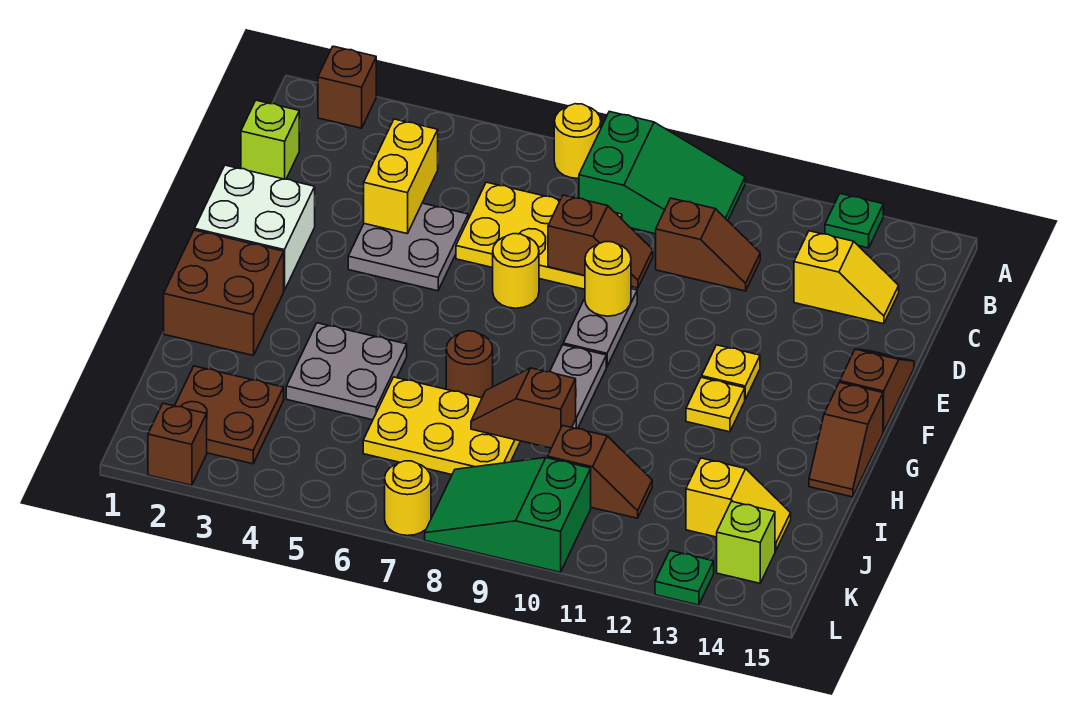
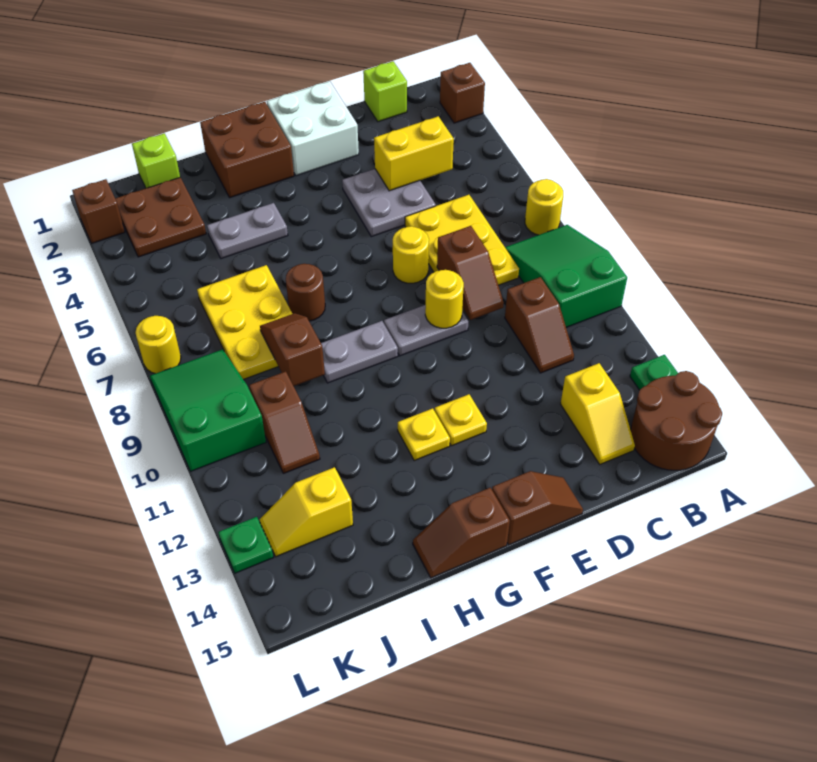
green 2x3 slope [579,111,745,234] -> green 2x3 slope turned to [505,225,627,327]
none -> brown 2x2 round brick [631,371,722,470]
grey 2x2 plate [286,323,407,420] -> grey 1x2 plate [207,203,288,259]
yellow 1x2 slope [686,458,791,551] -> yellow 1x2 slope turned to [260,467,353,557]
lime 1x1 brick [717,501,775,583] -> lime 1x1 brick moved to [132,134,180,188]

